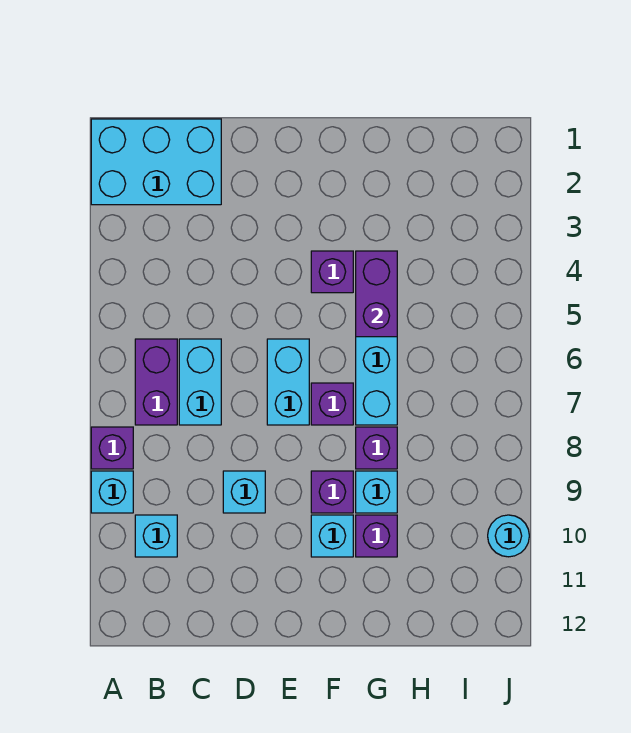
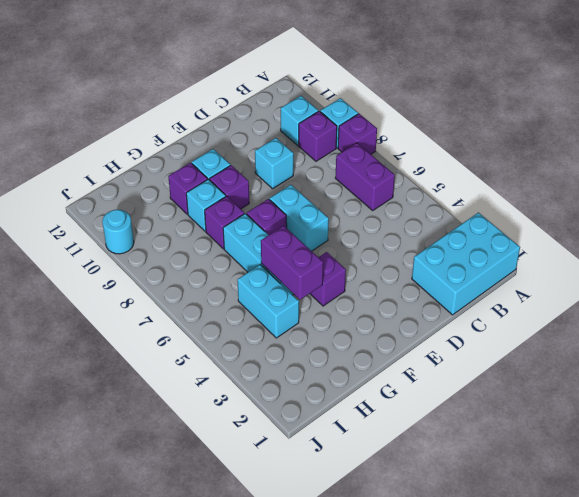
none -> purple 1x1 brick [299,111,337,161]
cyan 1x2 brick [179,339,221,425] -> cyan 1x2 brick moved to [238,265,299,338]

